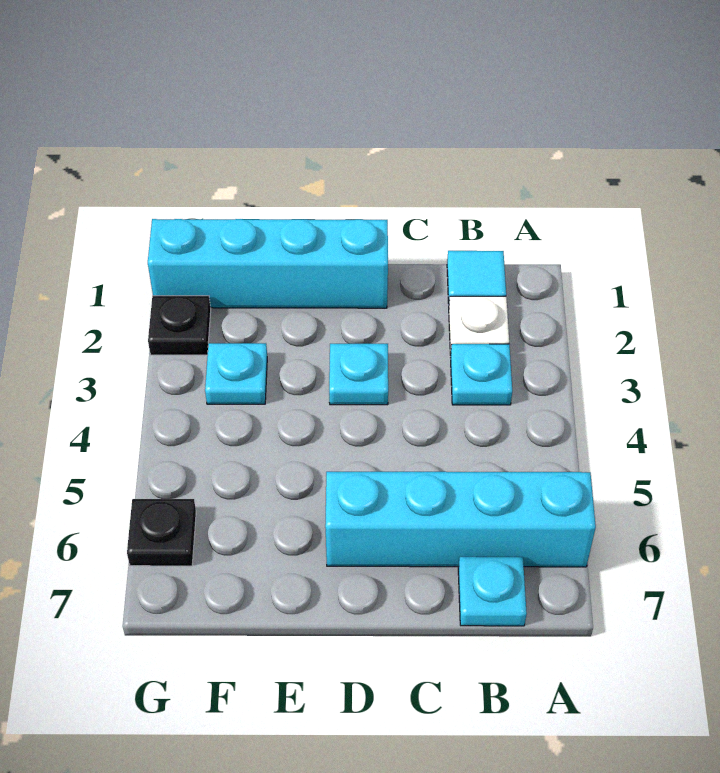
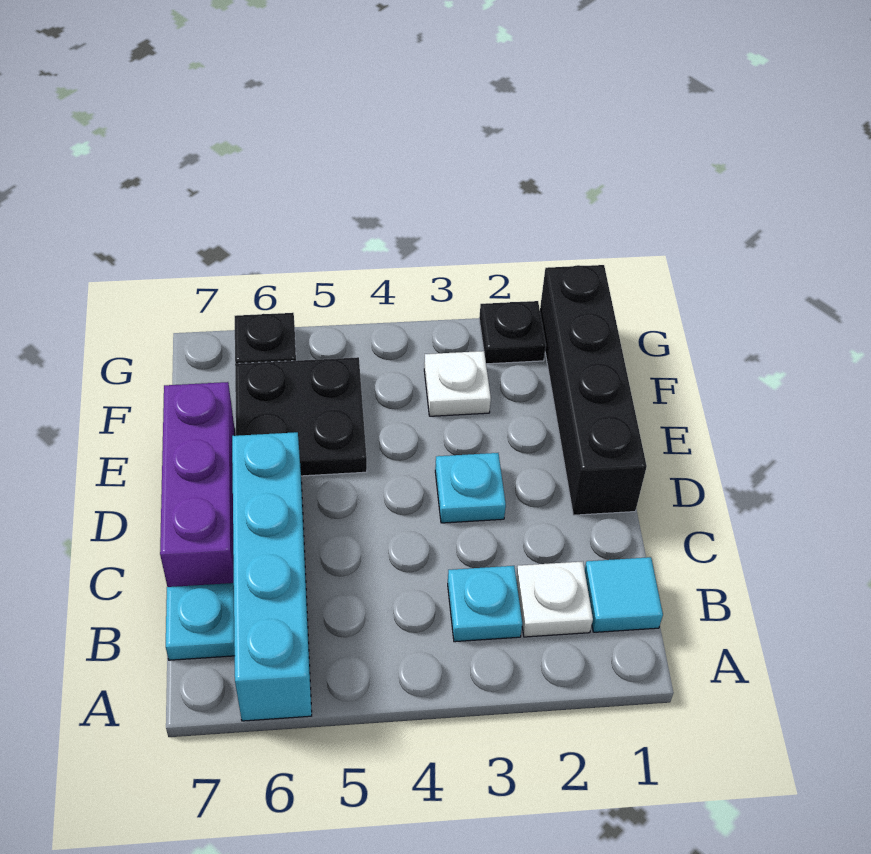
none -> purple 1x3 brick [160,382,235,587]
cyan 1x4 brick [148,219,388,308] -> black 1x4 brick [540,265,647,515]
none -> black 2x2 plate [235,357,367,476]
cyan 1x1 plate [205,343,267,404] -> white 1x1 plate [424,351,491,416]

